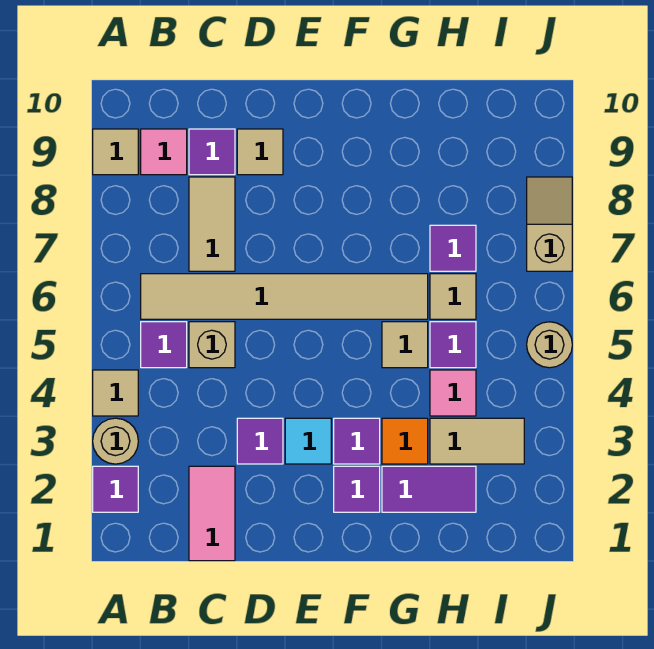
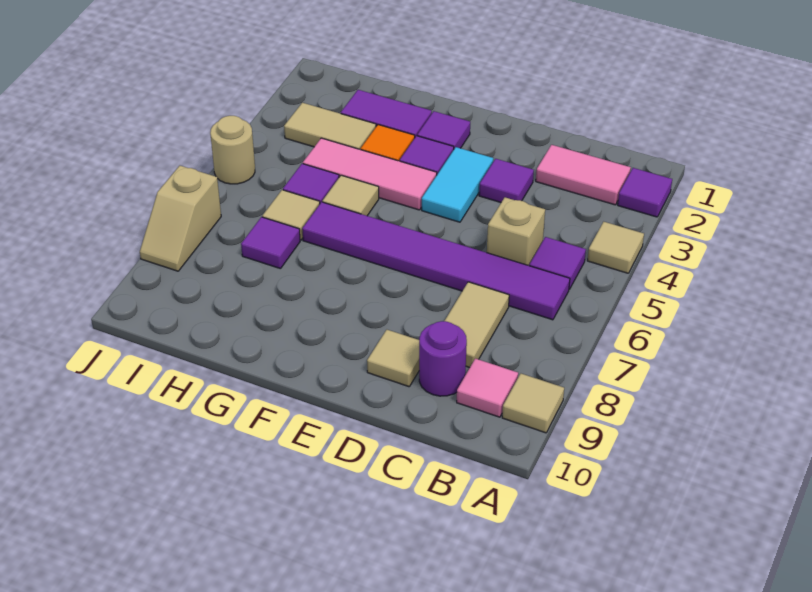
tan 1x1 round brick [93,418,138,464] -> none
tan 1x6 tile [141,274,428,319] -> purple 1x6 tile [302,202,570,320]
pink 1x2 tile [189,466,235,561] -> pink 1x2 tile turned to [536,145,631,205]
purple 1x1 tile [189,129,235,175] -> purple 1x1 round brick [419,321,467,396]
cyan 1x1 tile [285,418,331,464] -> cyan 1x2 tile [422,147,493,222]
pink 1x1 tile [430,370,476,416] -> pink 1x3 tile [303,138,437,210]

